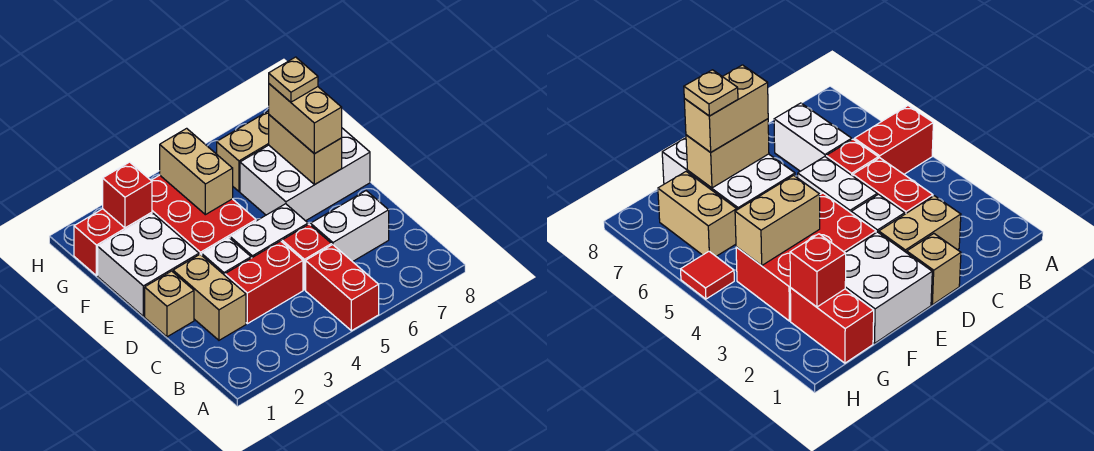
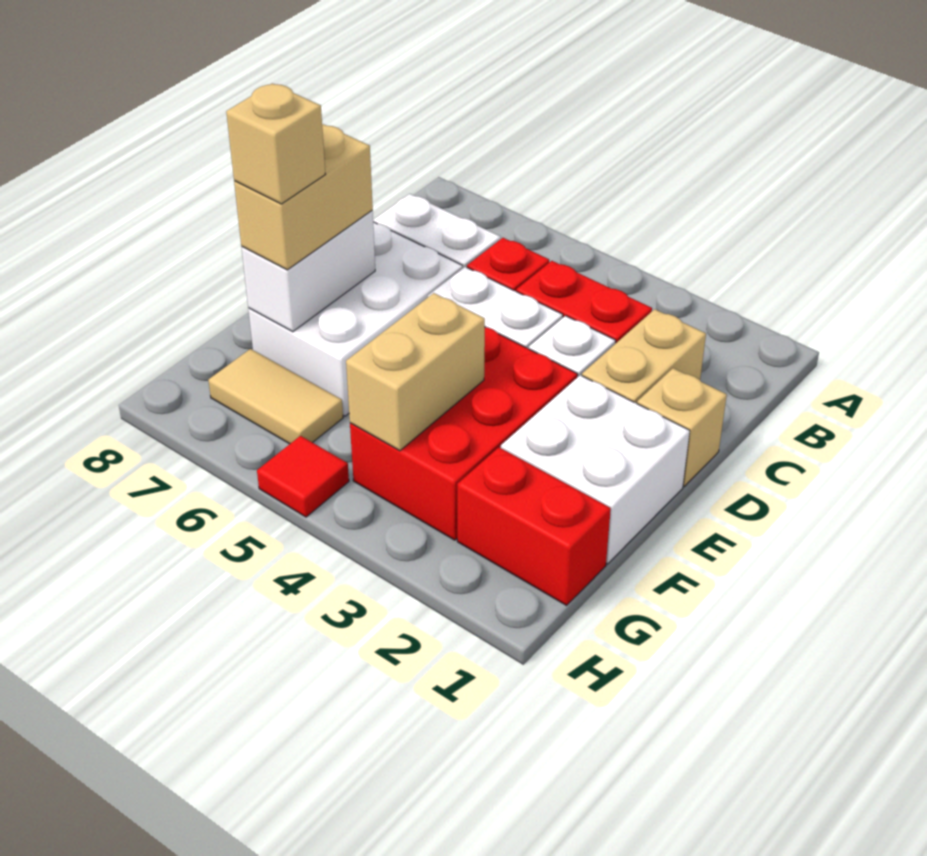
red 1x2 brick [306,245,379,331] -> none
white 2x3 brick [240,128,370,221] -> white 2x3 brick turned to [248,222,463,416]
tan 1x2 brick [269,115,342,184] -> white 1x2 brick [241,211,375,332]
tan 1x1 plate [269,57,318,102] -> tan 1x1 brick [226,83,325,204]
red 1x1 brick [103,162,152,228] -> none
tan 1x2 brick [217,111,269,191] -> tan 1x2 tile [208,349,343,444]

